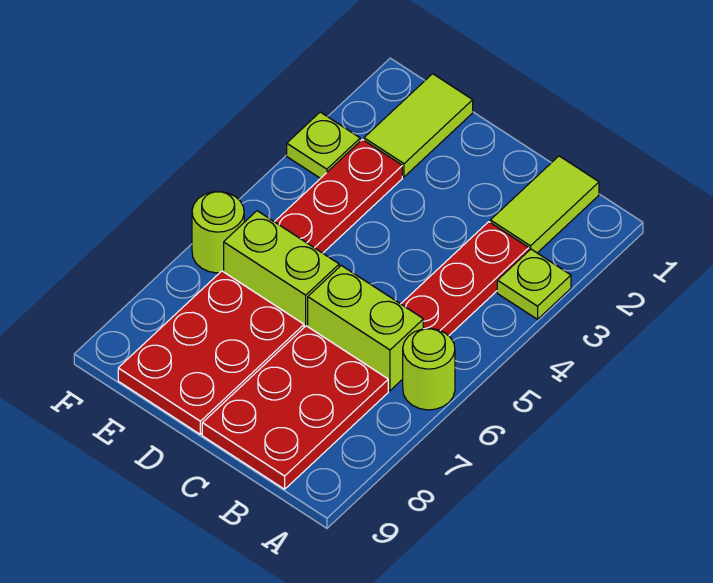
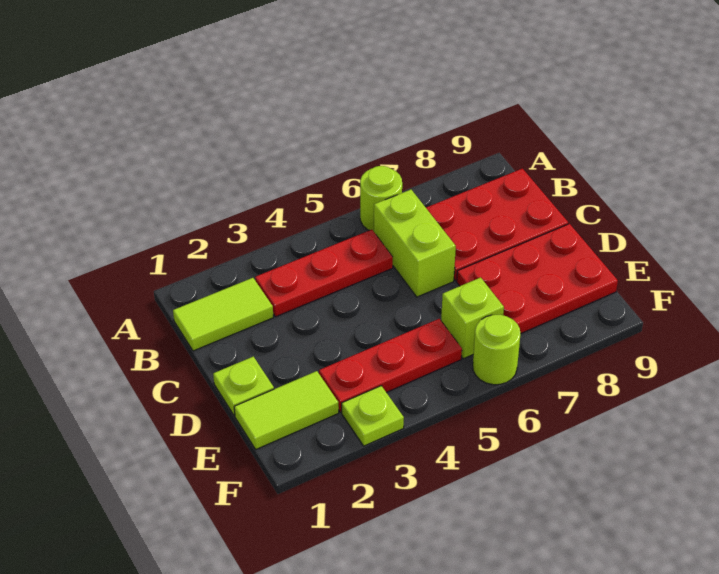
lime 1x1 plate [497,249,571,319] -> lime 1x1 plate moved to [213,357,274,416]
lime 1x2 brick [224,211,339,327] -> lime 1x1 brick [441,277,504,359]

